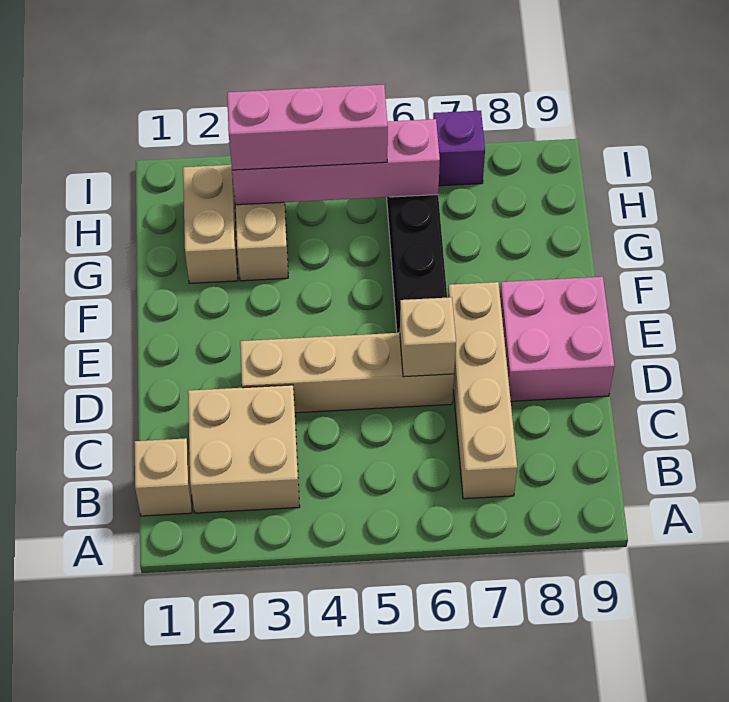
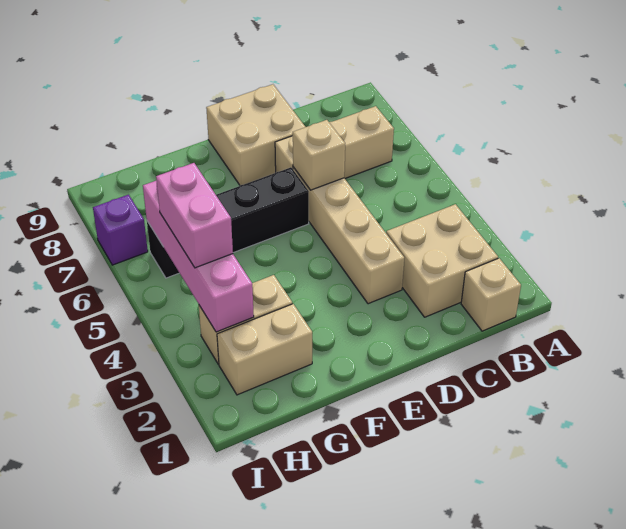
tan 1x4 brick [448,282,517,499] -> tan 1x3 brick [275,106,394,178]
pink 2x2 brick [500,277,614,401] -> tan 2x2 brick [206,84,305,185]
pink 1x3 brick [227,85,388,170] -> pink 1x2 brick [156,163,233,268]

